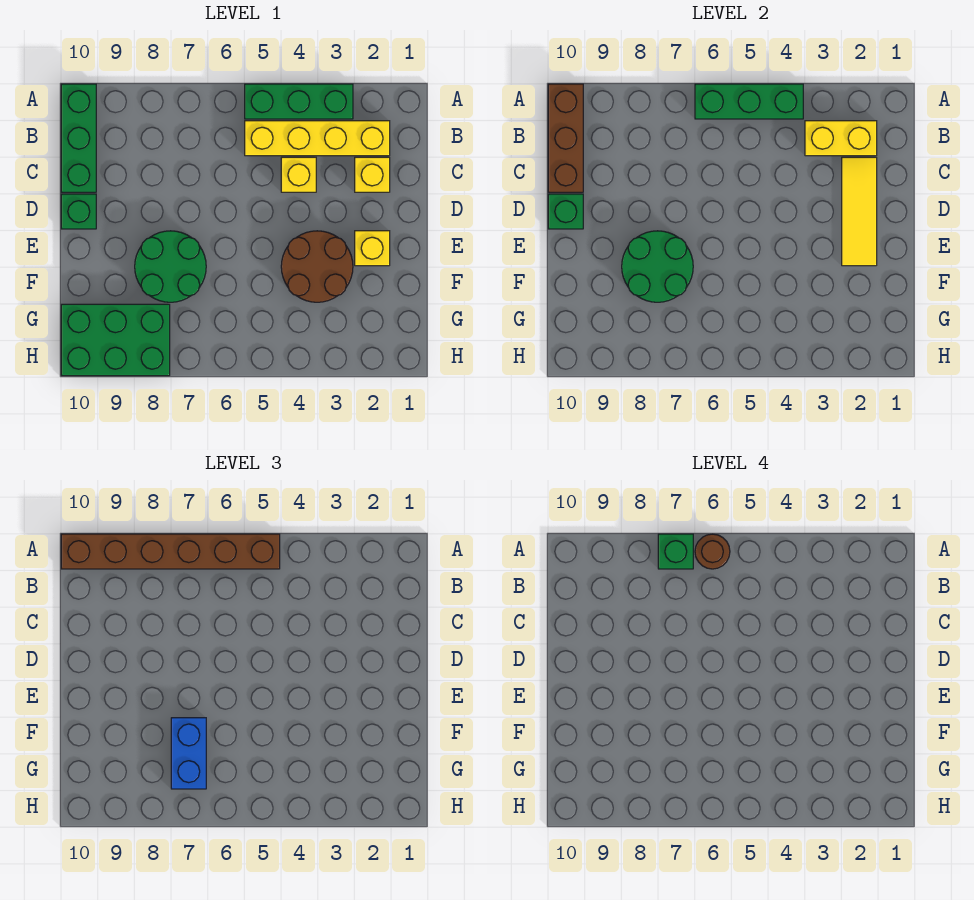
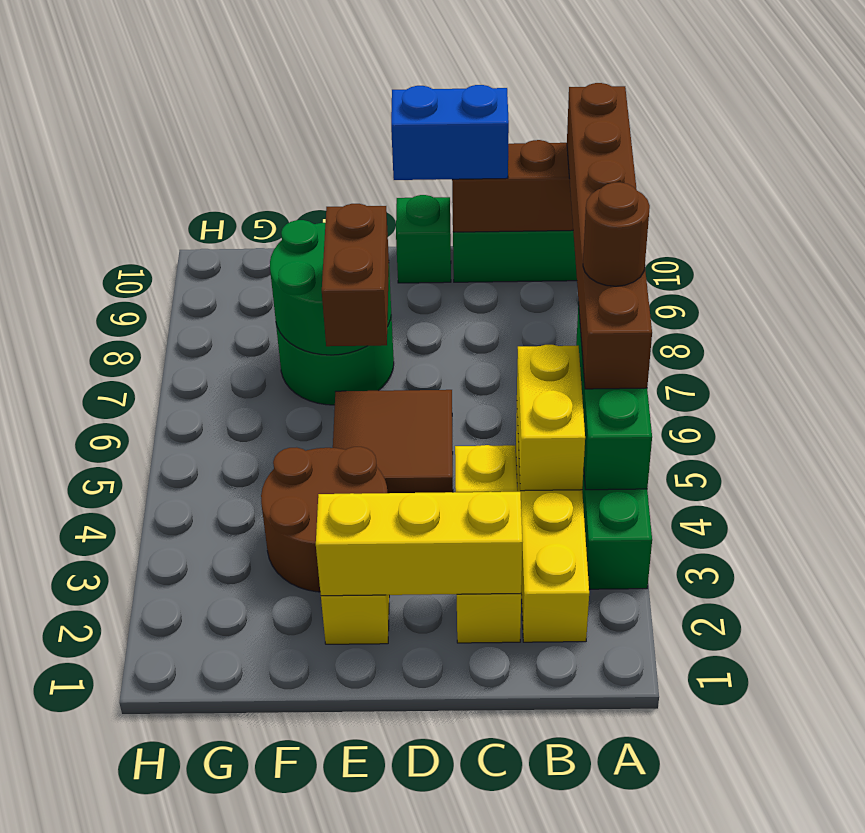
green 1x1 brick [658,534,693,569] -> none
yellow 1x2 brick [805,121,877,156] -> yellow 1x2 brick moved to [517,345,585,491]
yellow 1x3 tile [842,157,877,266] -> yellow 1x3 brick [316,492,522,596]
none -> brown 2x2 tile [333,390,453,493]
green 1x1 brick [548,194,583,229] -> none
none -> brown 1x2 brick [322,204,389,346]
blue 1x2 brick [171,718,206,789] -> blue 1x2 brick moved to [391,85,509,180]
green 2x3 brick [61,304,170,376] -> none

